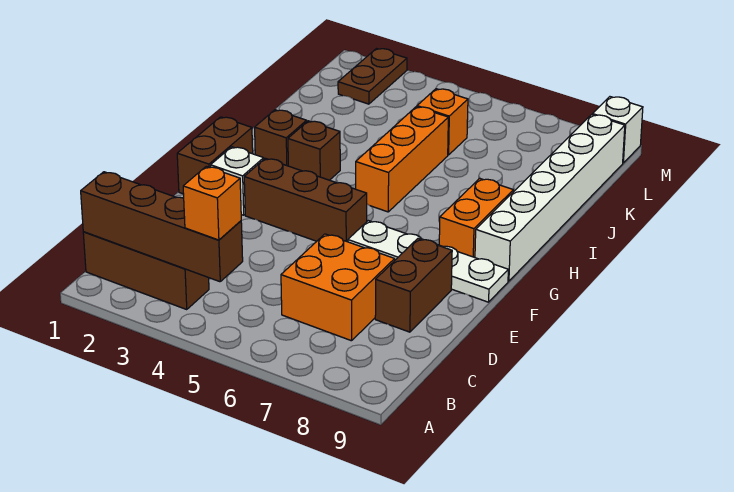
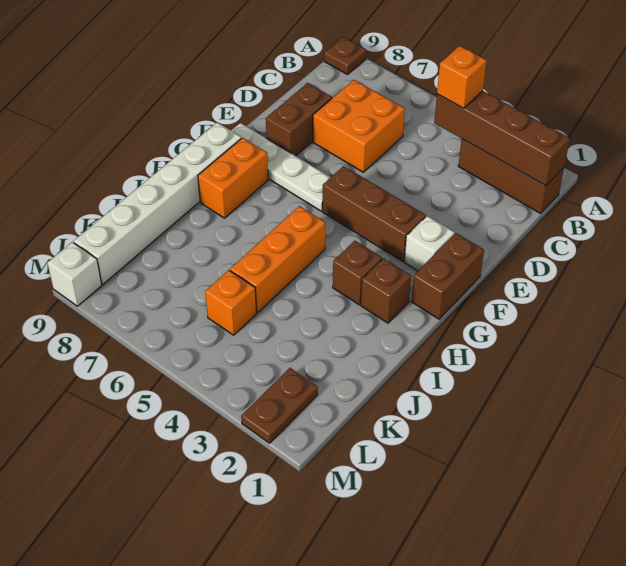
none -> brown 1x1 plate [324,37,366,74]

